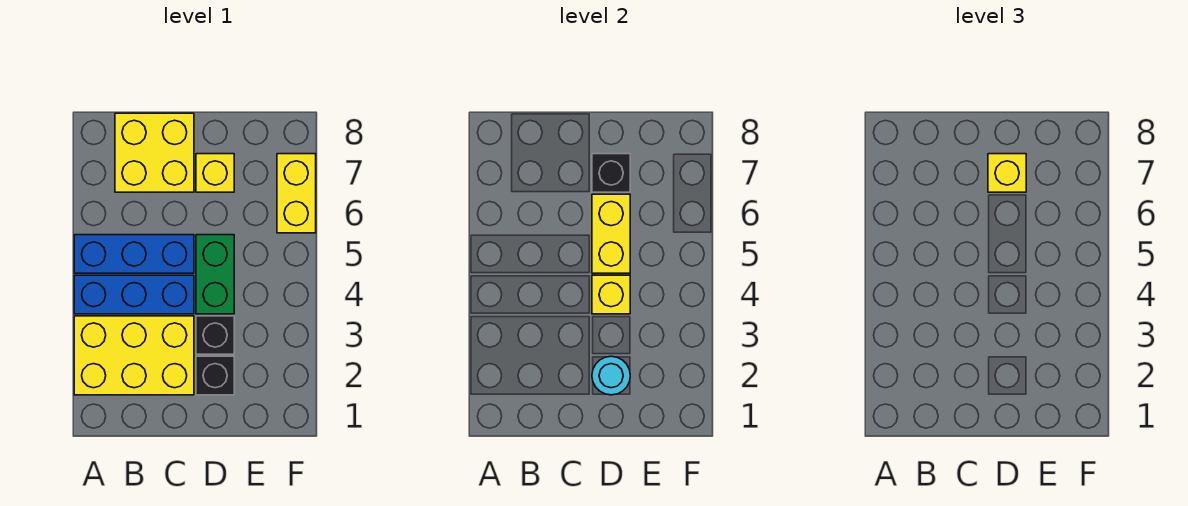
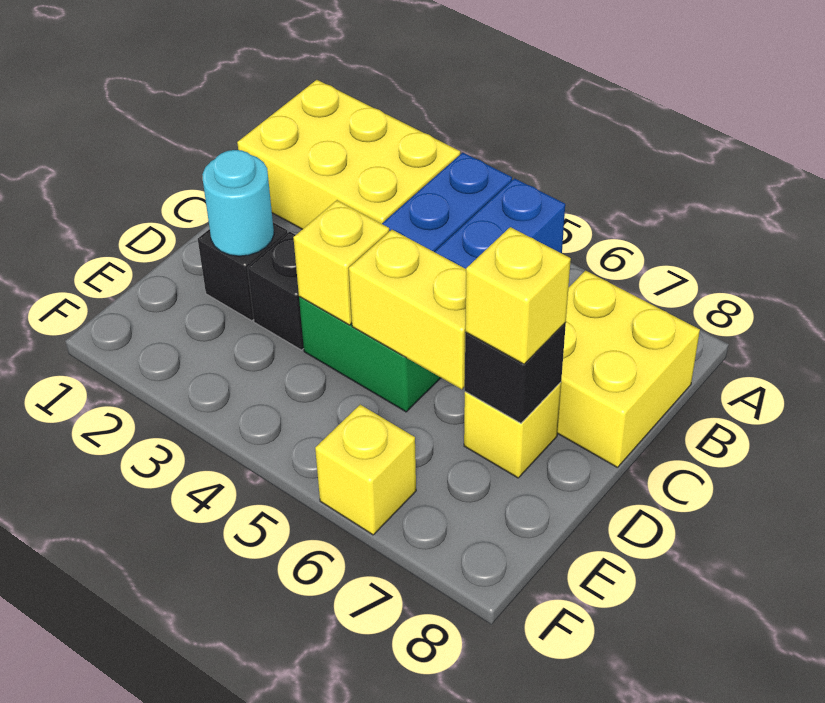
yellow 2x3 brick [74,316,194,395] -> yellow 2x3 brick turned to [237,80,460,229]
yellow 1x2 brick [277,154,316,233] -> yellow 1x1 brick [315,405,416,535]

